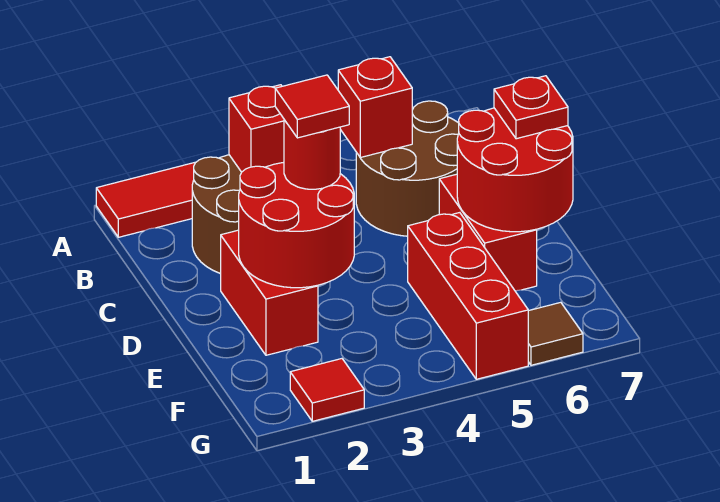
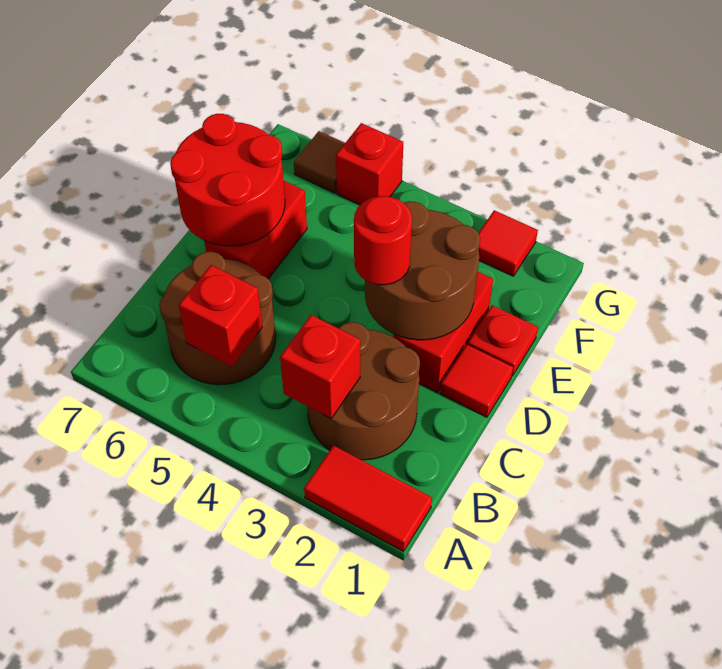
red 2x2 round brick [239,162,354,288] -> brown 2x2 round brick [365,201,480,340]
red 1x1 tile [275,75,349,138] -> red 1x1 tile moved to [440,344,513,417]
red 1x1 plate [494,76,568,139] -> red 1x1 plate moved to [467,305,538,376]
red 1x3 brick [408,213,528,379] -> red 1x1 brick [336,123,403,205]

